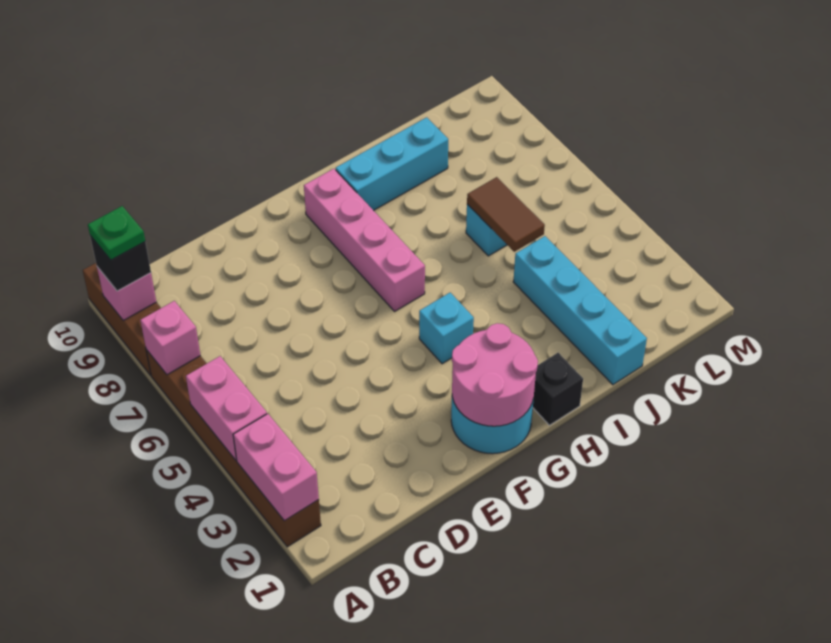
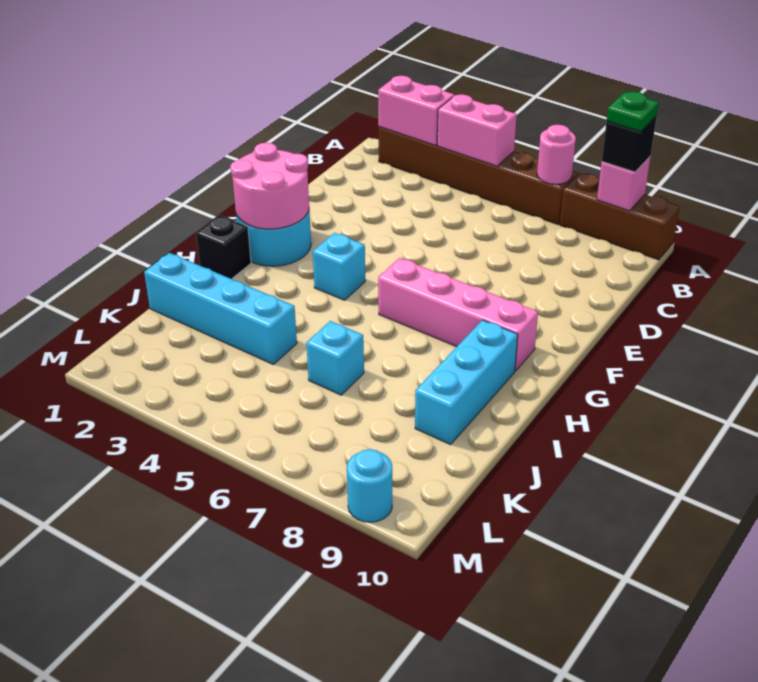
pink 1x1 brick [140,301,200,375] -> pink 1x1 round brick [537,125,576,184]
brown 1x2 tile [467,177,545,252] -> none
none -> cyan 1x1 round brick [347,449,392,522]

